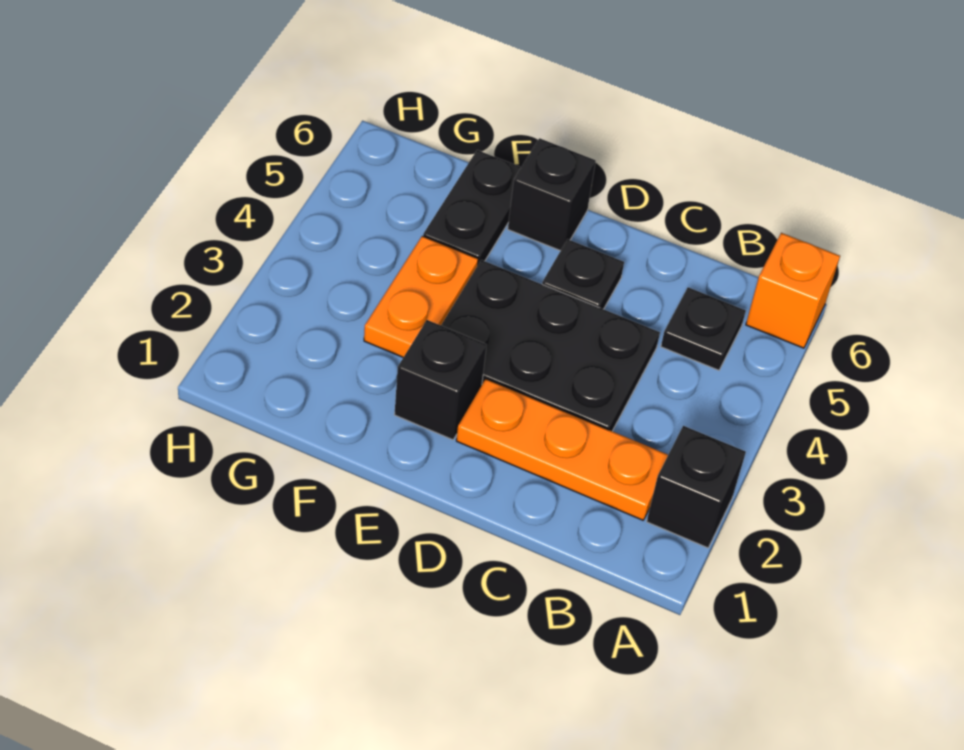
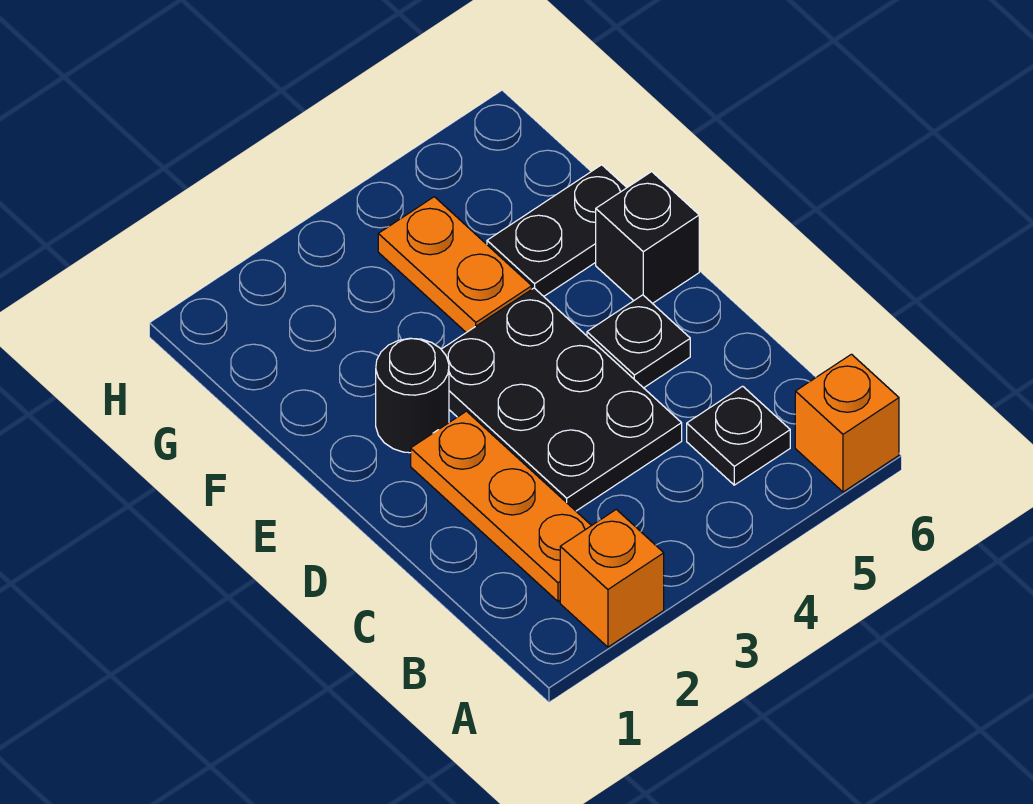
black 1x1 brick [647,426,746,548] -> orange 1x1 brick [560,509,664,647]
black 1x1 brick [394,320,487,440] -> black 1x1 round brick [376,338,449,453]
orange 1x2 plate [364,236,478,357] -> orange 1x2 plate turned to [378,197,532,333]

